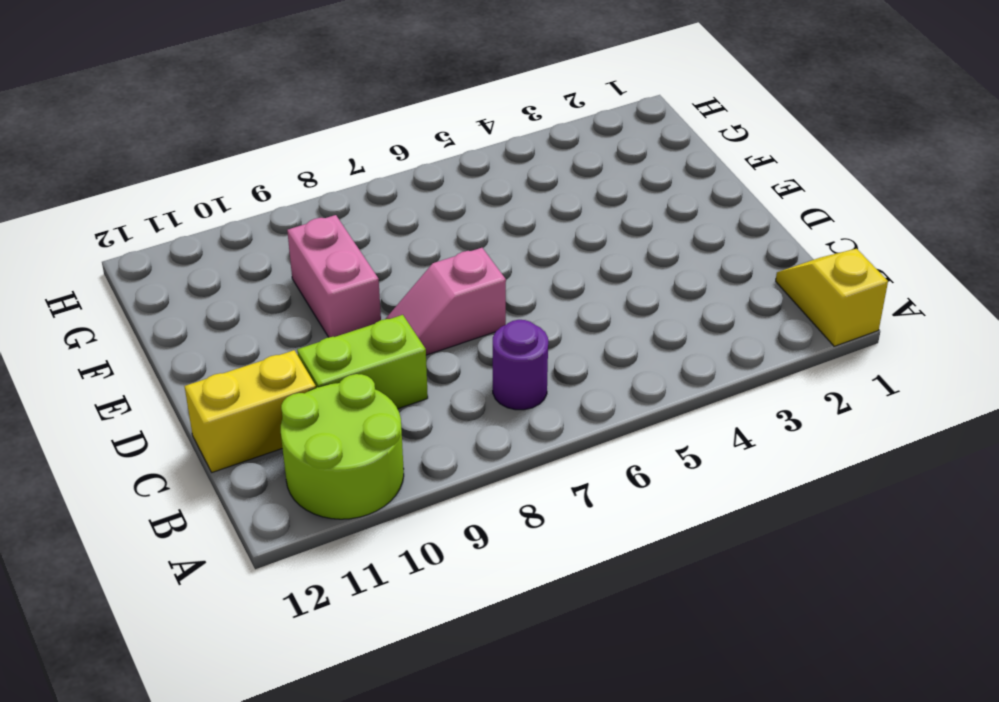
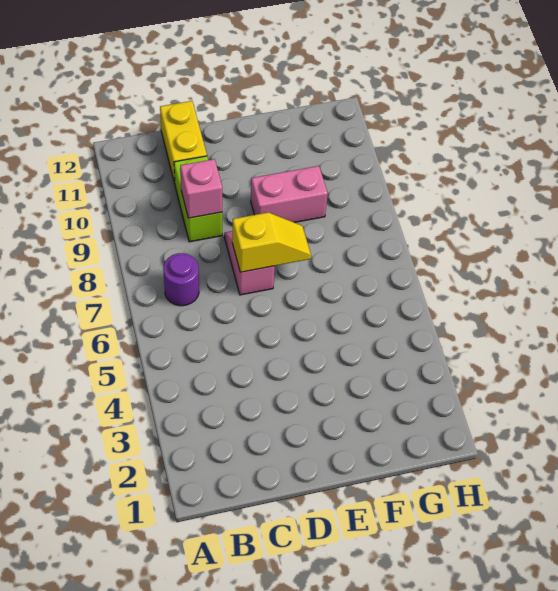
yellow 1x2 slope [776,249,888,346] -> yellow 1x2 slope moved to [232,212,311,272]
lime 2x2 round brick [281,374,404,519] -> none
none -> pink 1x1 brick [180,159,222,218]

